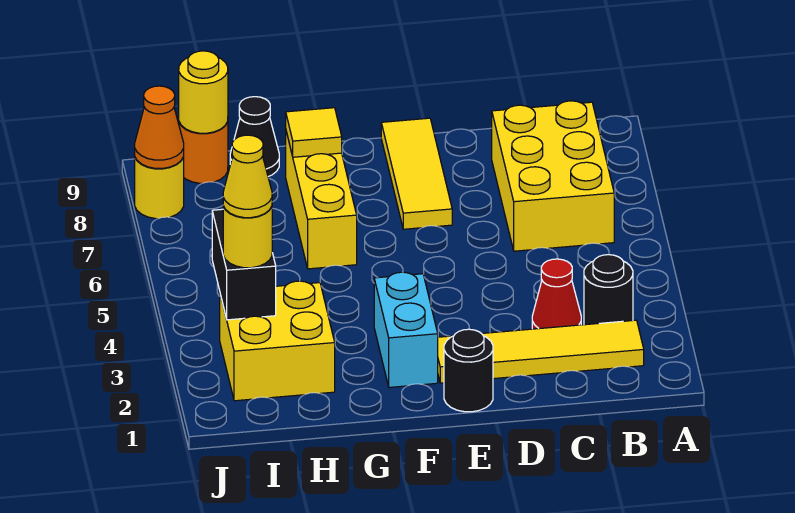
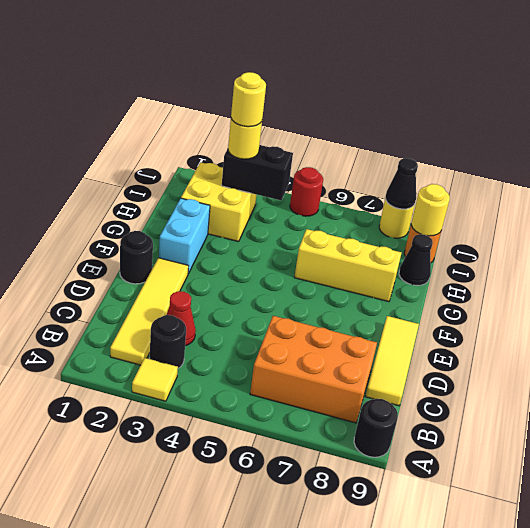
none -> black 1x1 round brick [354,399,398,457]
yellow 2x3 brick [492,101,614,251] -> orange 2x3 brick [250,316,377,423]
yellow 1x3 tile [381,118,452,229] -> yellow 1x3 tile turned to [366,316,419,406]
cyan 1x2 brick [374,272,438,387] -> cyan 1x2 brick turned to [159,198,210,274]
yellow 1x1 tile [286,108,342,157] -> yellow 1x1 tile moved to [132,358,178,401]
yellow 1x1 cone [223,135,272,218] -> yellow 1x1 round brick [231,72,266,127]
none -> red 1x1 round brick [290,167,323,216]
orange 1x1 cone [135,86,184,168] -> black 1x1 cone [386,158,418,209]

